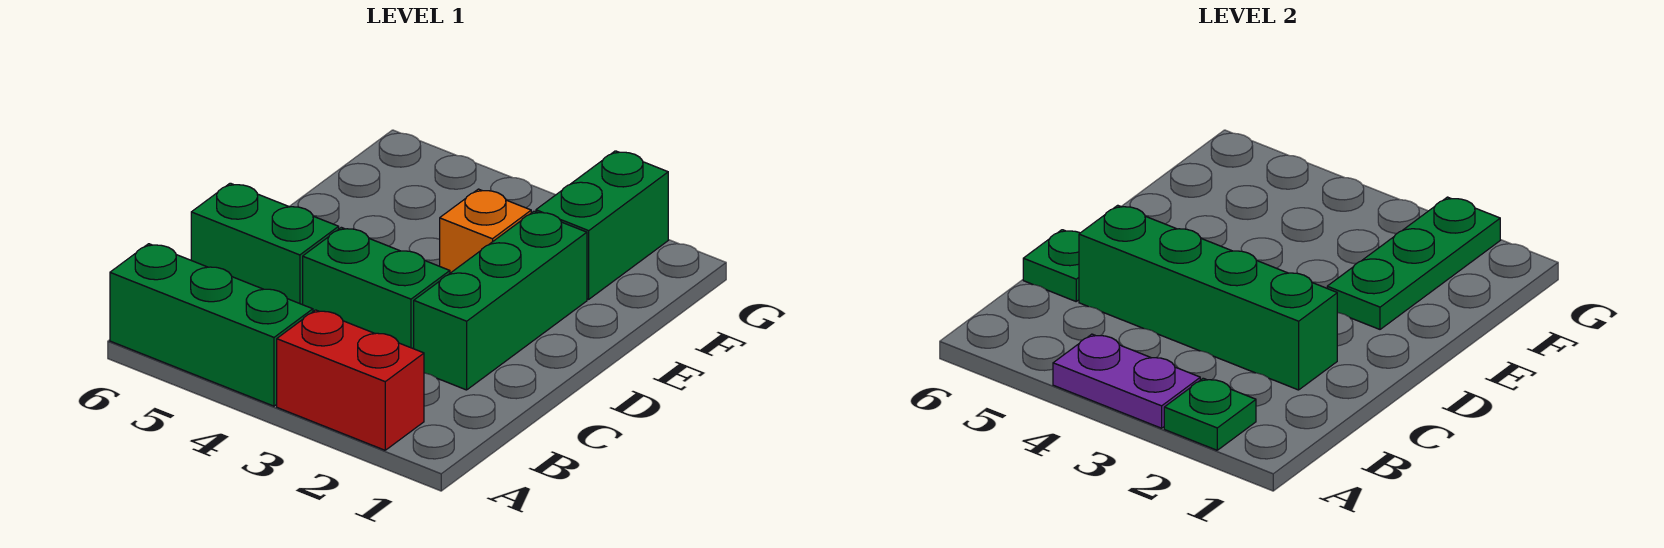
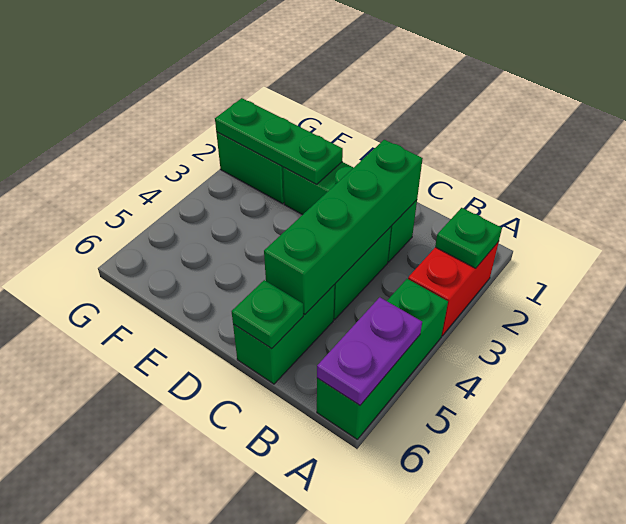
purple 1x2 plate [1053,334,1200,428] -> purple 1x2 plate moved to [317,297,422,405]
orange 1x1 brick [440,189,531,273] -> none

